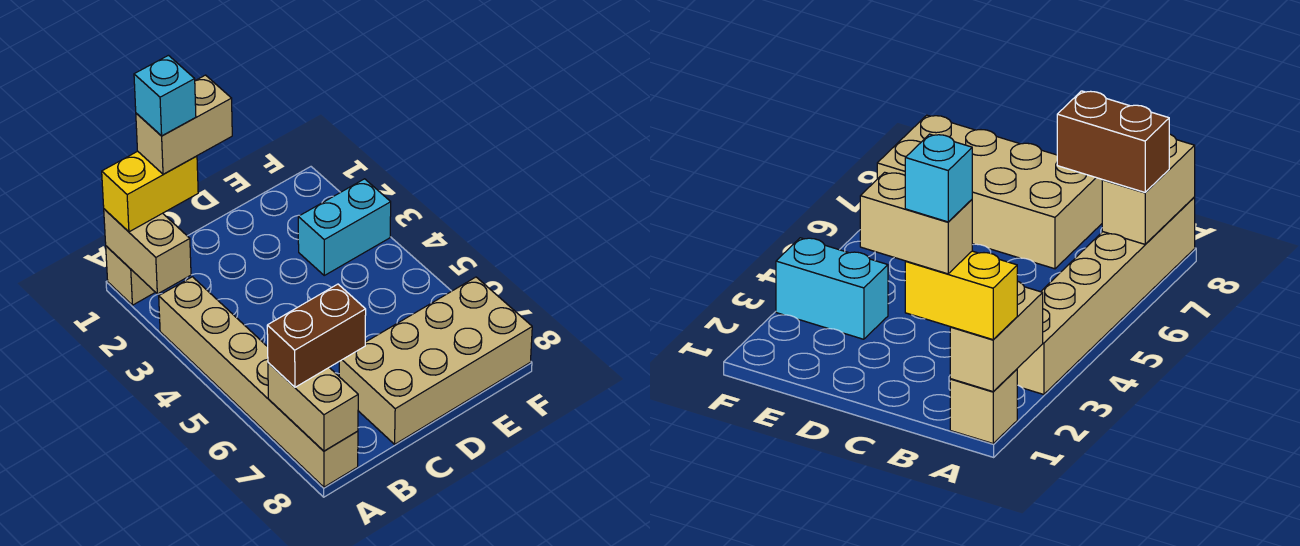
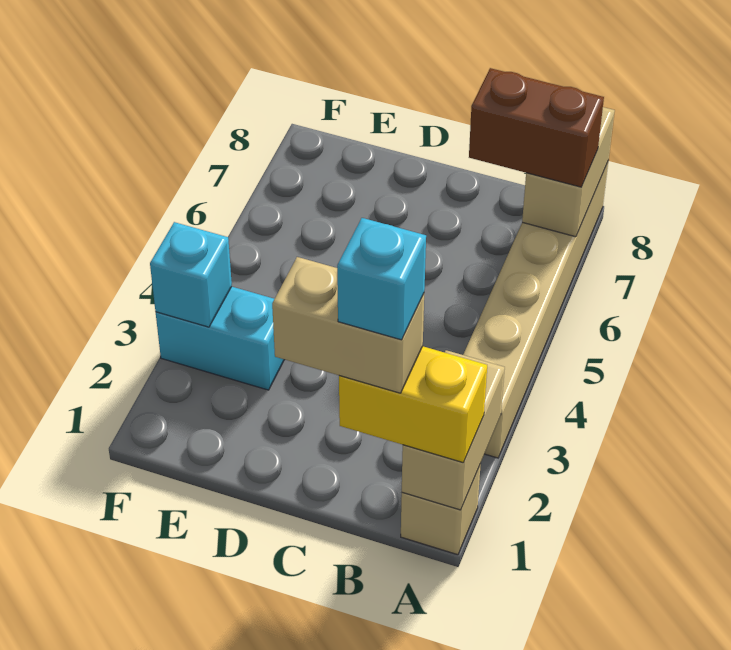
tan 2x4 brick [339,277,532,444] -> none
none -> cyan 1x1 brick [150,222,232,327]

